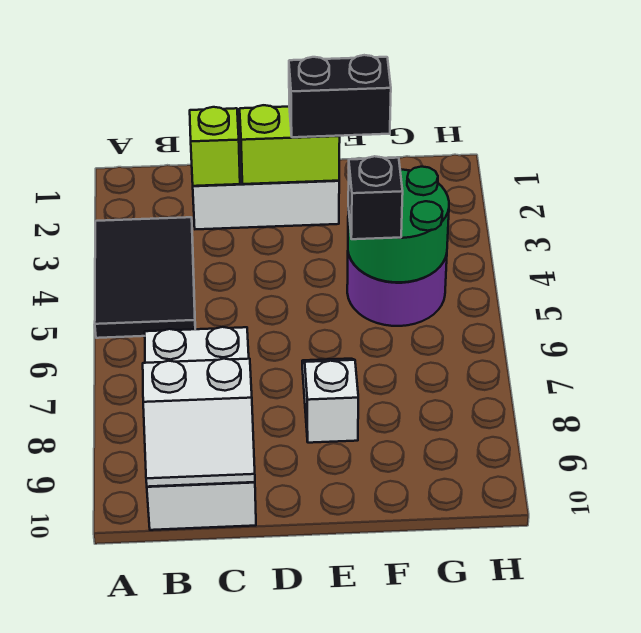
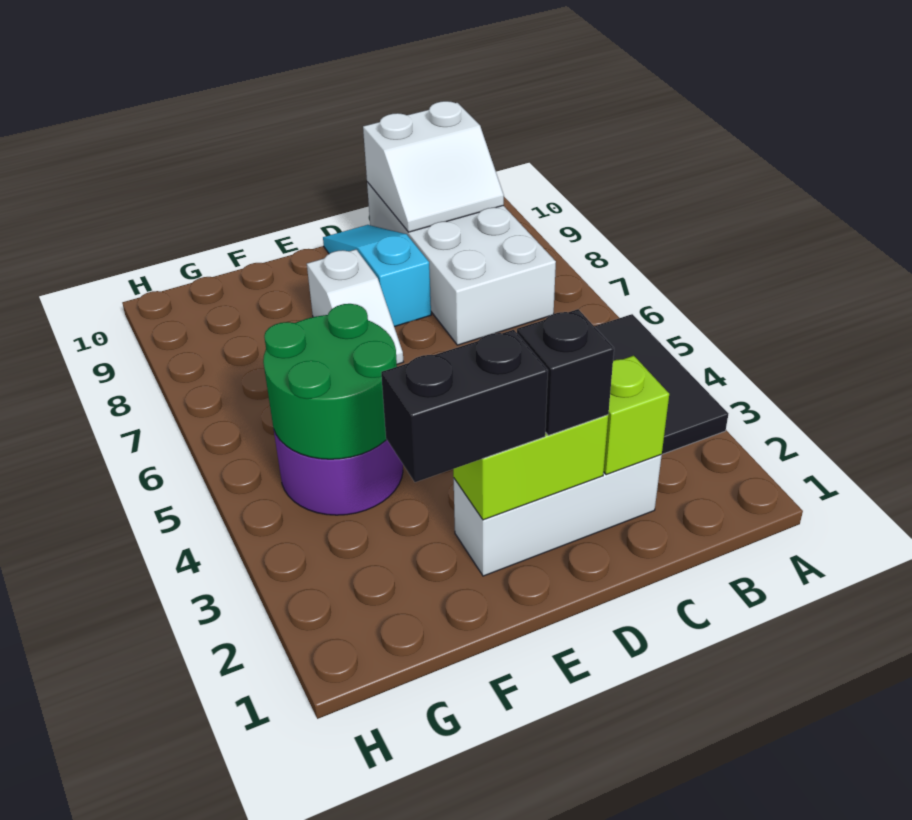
white 2x2 slope [143,359,255,487] -> white 2x2 slope turned to [363,101,504,232]
none -> cyan 1x3 slope [323,225,431,327]
black 1x1 brick [348,156,403,239] -> black 1x1 brick moved to [517,309,614,435]

